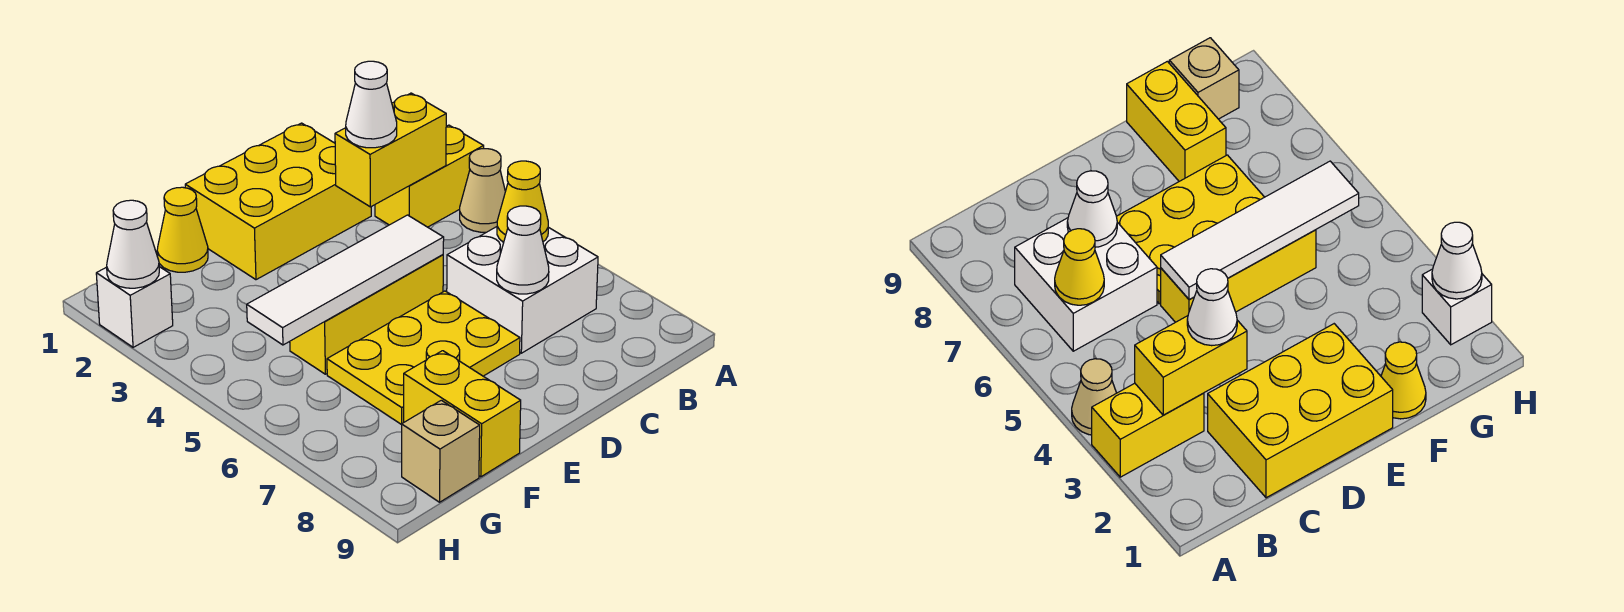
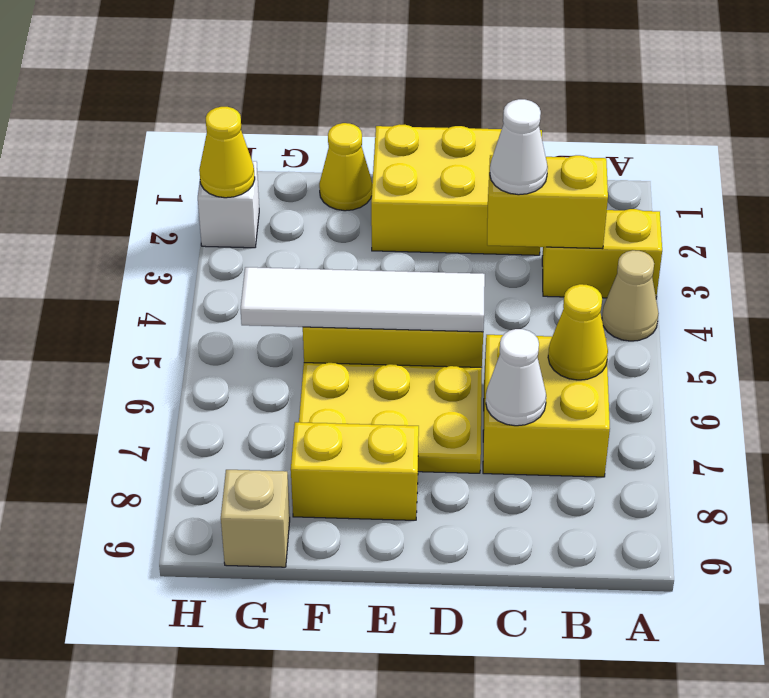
white 2x2 brick [447,227,598,353] -> yellow 2x2 brick [483,335,610,477]
yellow 1x2 brick [404,351,521,477] -> yellow 1x2 brick turned to [291,422,419,520]
white 1x1 cone [107,200,159,288] -> yellow 1x1 cone [199,107,255,198]

